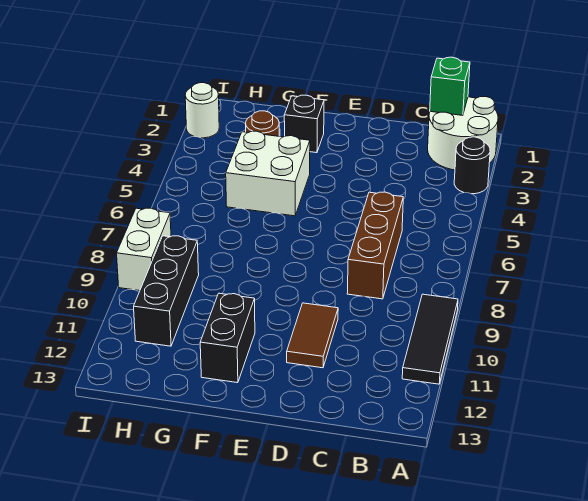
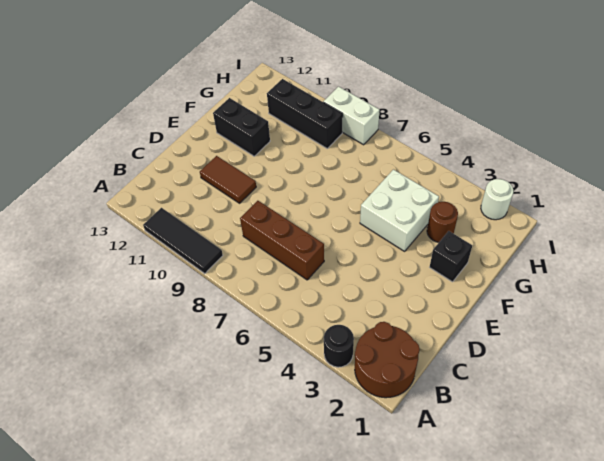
white 2x2 round brick [428,97,498,170] -> brown 2x2 round brick [355,322,420,398]
green 1x1 brick [430,57,470,115] -> none

